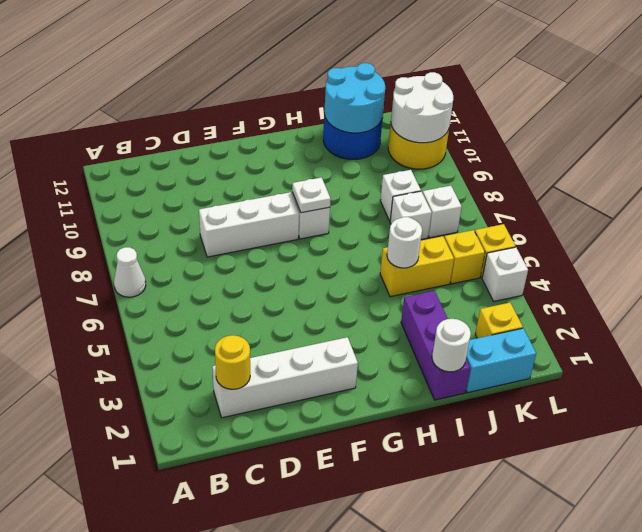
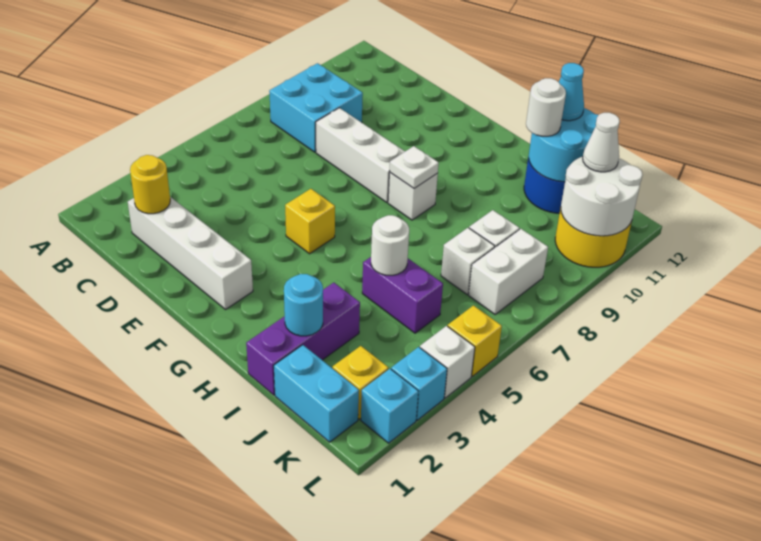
white 1x1 cone [114,247,146,297] -> white 1x1 cone moved to [583,113,620,172]
none -> cyan 2x2 brick [269,63,363,152]
white 1x1 round brick [432,319,471,372] -> white 1x1 round brick moved to [526,78,566,136]
none -> cyan 1x1 round brick [284,274,323,336]
yellow 1x2 brick [380,236,454,297] -> purple 1x2 brick [362,257,443,333]
none -> cyan 1x1 cone [559,63,584,121]
yellow 1x1 brick [444,230,485,284] -> yellow 1x1 brick moved to [285,189,335,254]
white 1x1 brick [423,186,462,238] -> white 1x2 brick [468,229,548,314]
none -> cyan 1x1 brick [361,369,418,443]
none -> cyan 1x1 brick [391,347,447,420]

